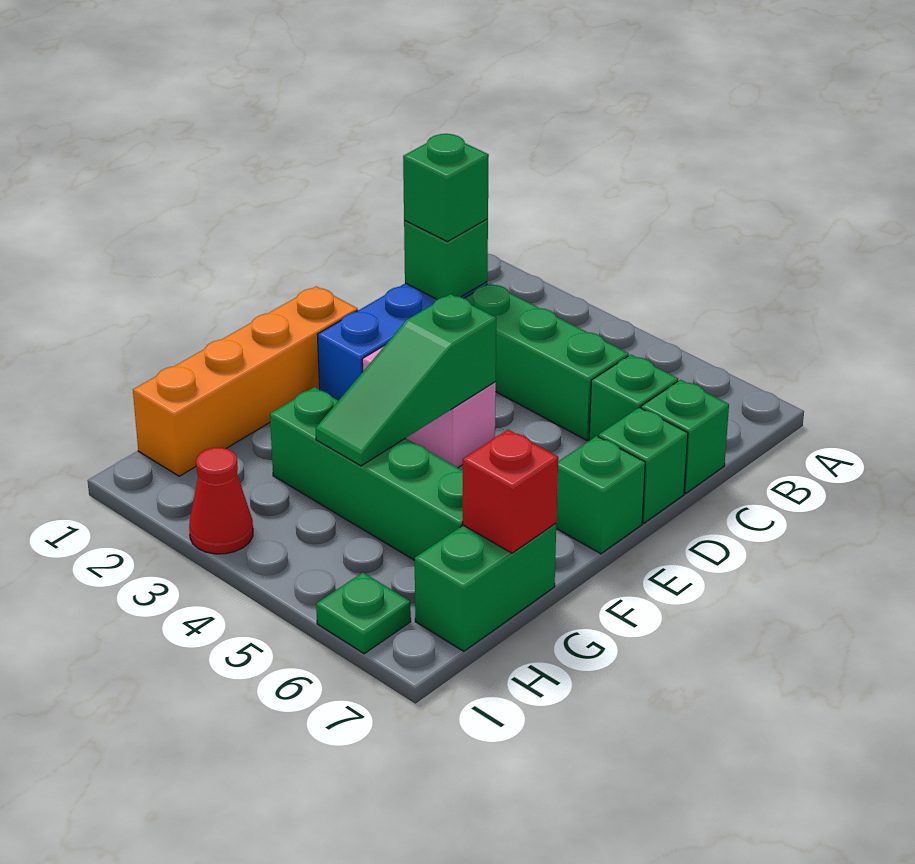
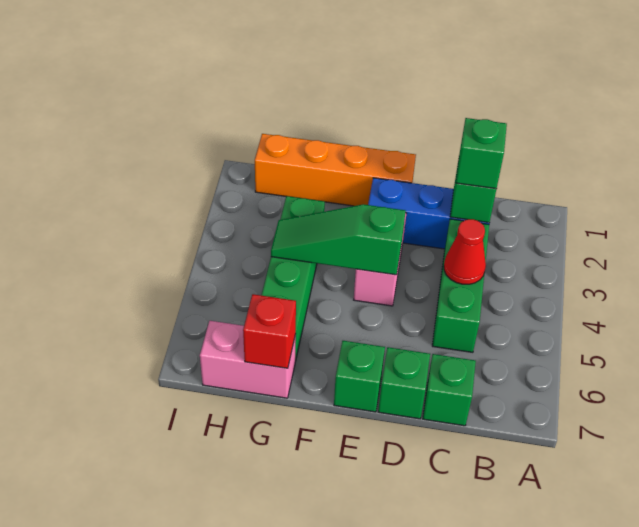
green 1x1 brick [589,355,678,441] -> none
green 1x2 brick [415,523,556,651] -> pink 1x2 brick [200,321,296,398]
red 1x1 cone [189,448,253,554] -> red 1x1 cone moved to [444,219,486,284]
green 1x1 plate [316,573,411,654] -> none

